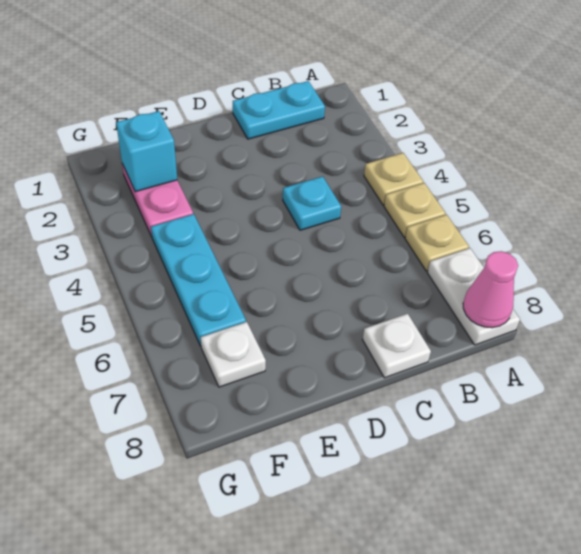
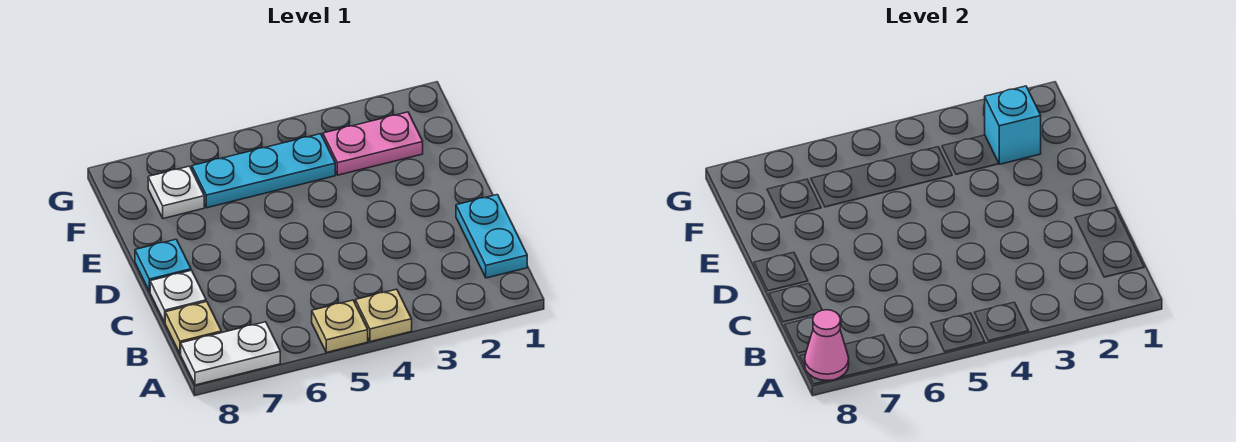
tan 1x1 plate [405,215,469,271] -> tan 1x1 plate moved to [165,302,221,354]
cyan 1x1 plate [283,176,341,230] -> cyan 1x1 plate moved to [135,239,191,292]

